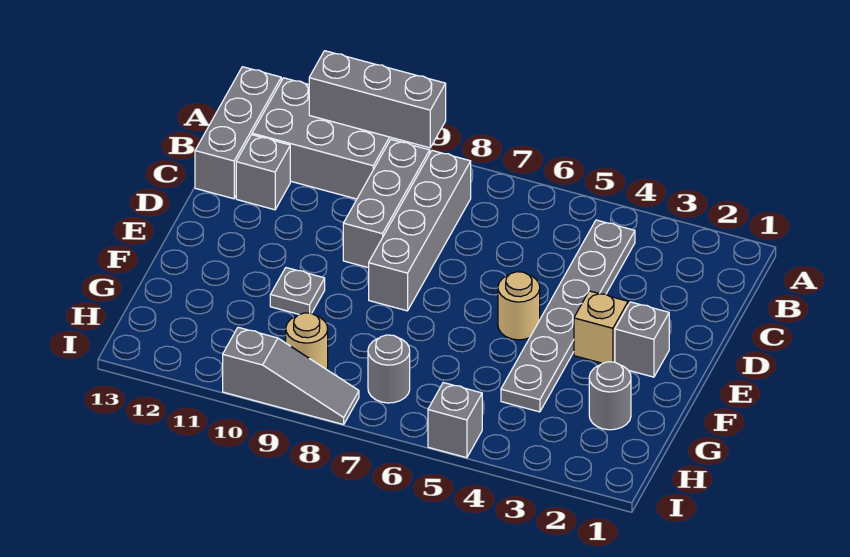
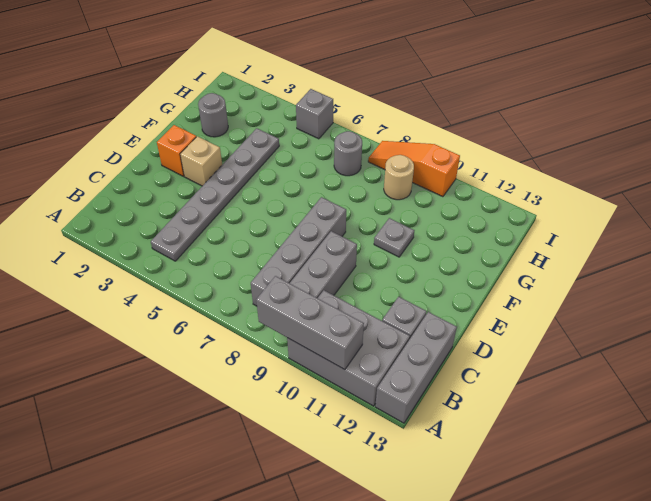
grey 1x1 brick [615,302,669,377] -> orange 1x1 brick [157,125,196,176]
tan 1x1 round brick [498,272,540,340] -> none
grey 1x3 slope [223,327,359,425] -> orange 1x3 slope [368,141,460,197]

